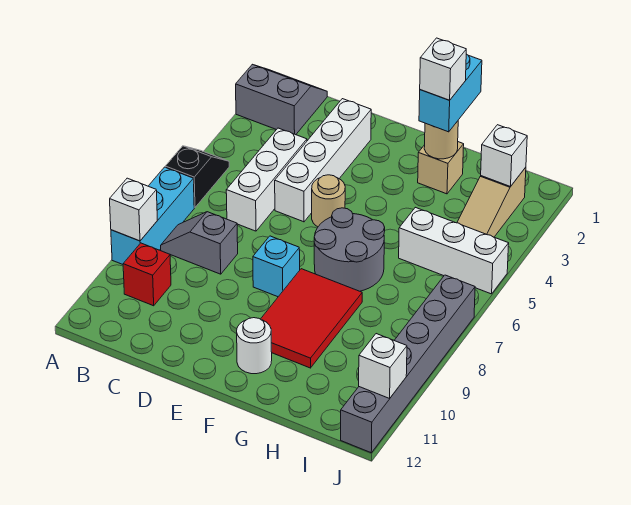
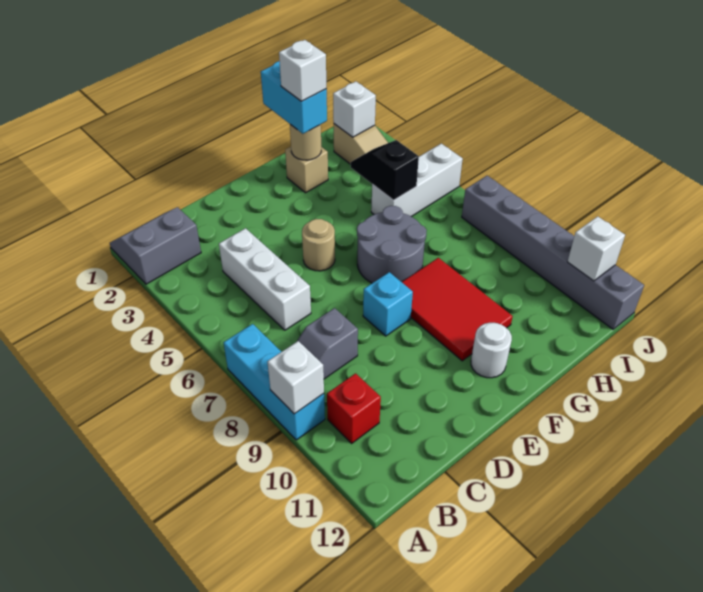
black 1x2 slope [165,146,229,208] -> black 1x2 slope moved to [351,140,419,200]
white 1x4 brick [275,99,371,222] -> none

